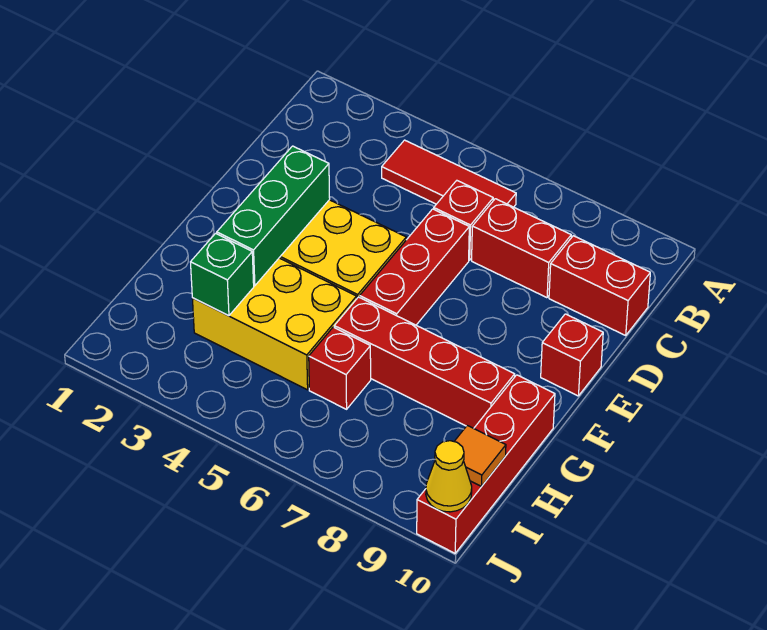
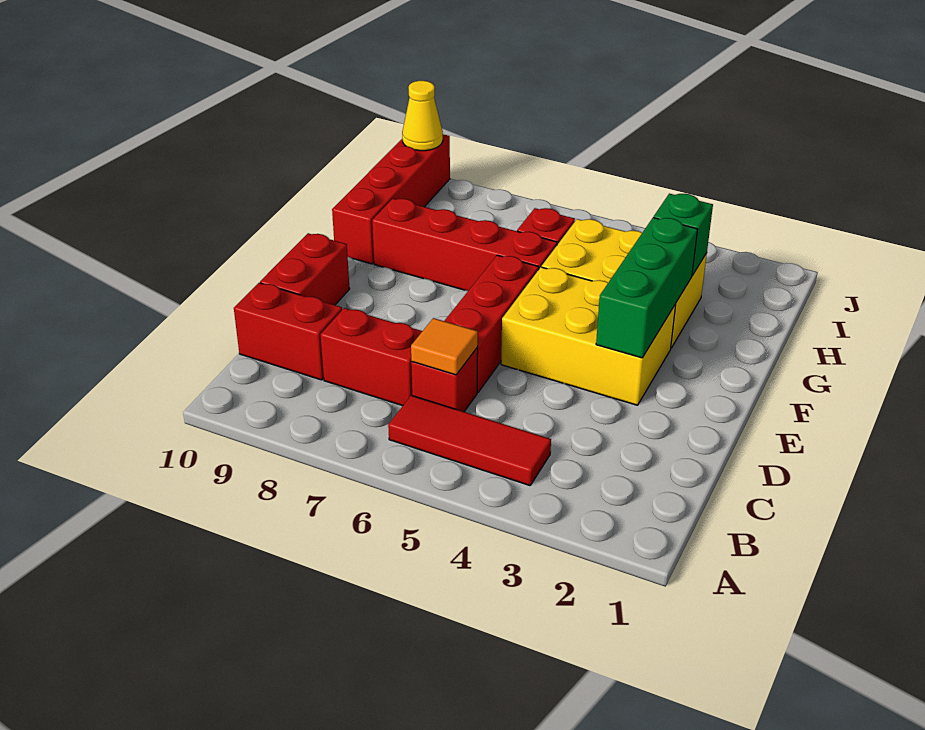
red 1x1 brick [541,314,603,396] -> red 1x2 brick [260,233,350,305]
orange 1x1 tile [454,426,506,486] -> orange 1x1 tile moved to [411,318,478,375]

